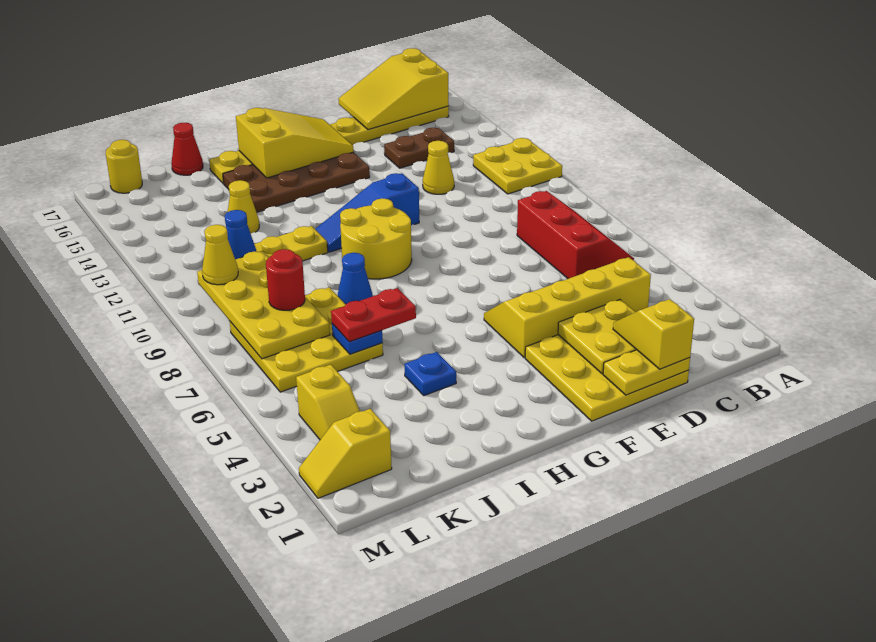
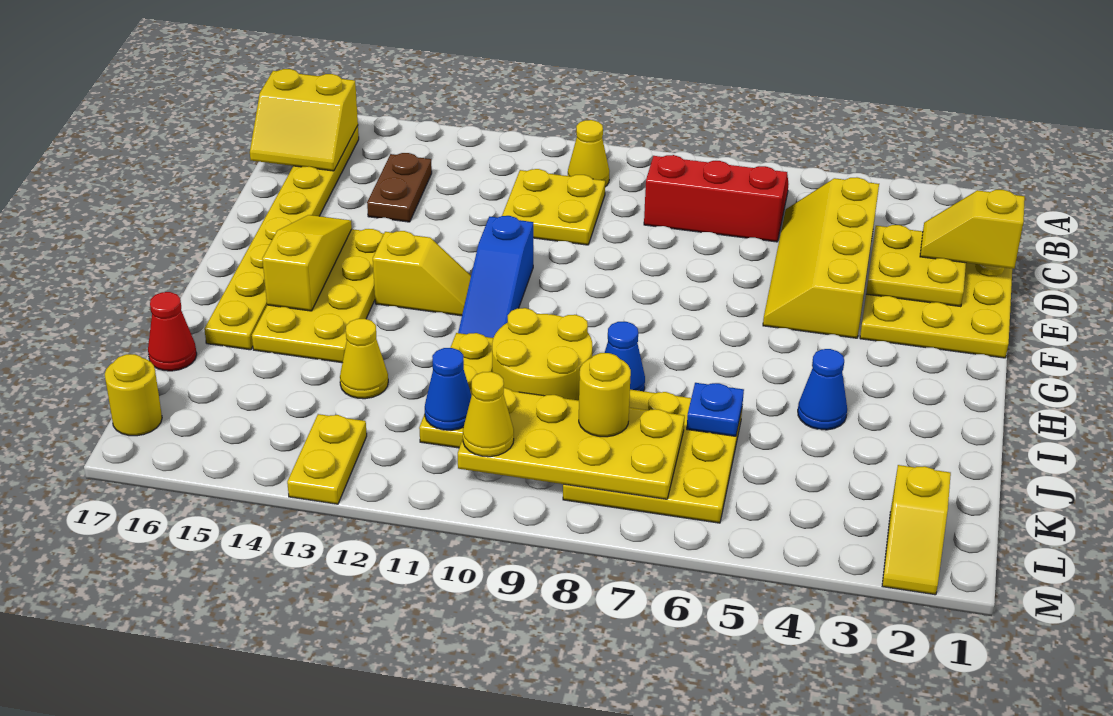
yellow 2x2 plate [473,138,562,194] -> yellow 2x2 plate moved to [502,169,605,245]
yellow 2x3 slope [339,48,449,130] -> yellow 2x2 slope [250,69,358,171]
yellow 1x2 plate [603,350,690,395] -> yellow 1x2 plate moved to [287,414,367,504]
yellow 1x1 cone [423,141,454,194] -> yellow 1x1 cone moved to [568,120,609,187]
brown 2x4 plate [223,152,370,212] -> yellow 2x4 plate [252,229,384,363]
yellow 2x3 slope [236,108,354,178] -> yellow 1x3 slope [262,215,352,311]
yellow 2x2 round brick [340,198,412,279] -> yellow 2x2 round brick moved to [492,308,592,400]
blue 1x1 plate [404,352,456,396] -> blue 1x1 cone [798,349,847,430]
red 1x2 plate [331,288,416,342] -> none
red 1x1 round brick [266,249,305,310] -> yellow 1x1 round brick [579,353,631,437]
yellow 1x2 slope [296,365,360,440] -> yellow 1x2 slope moved to [373,231,471,316]

